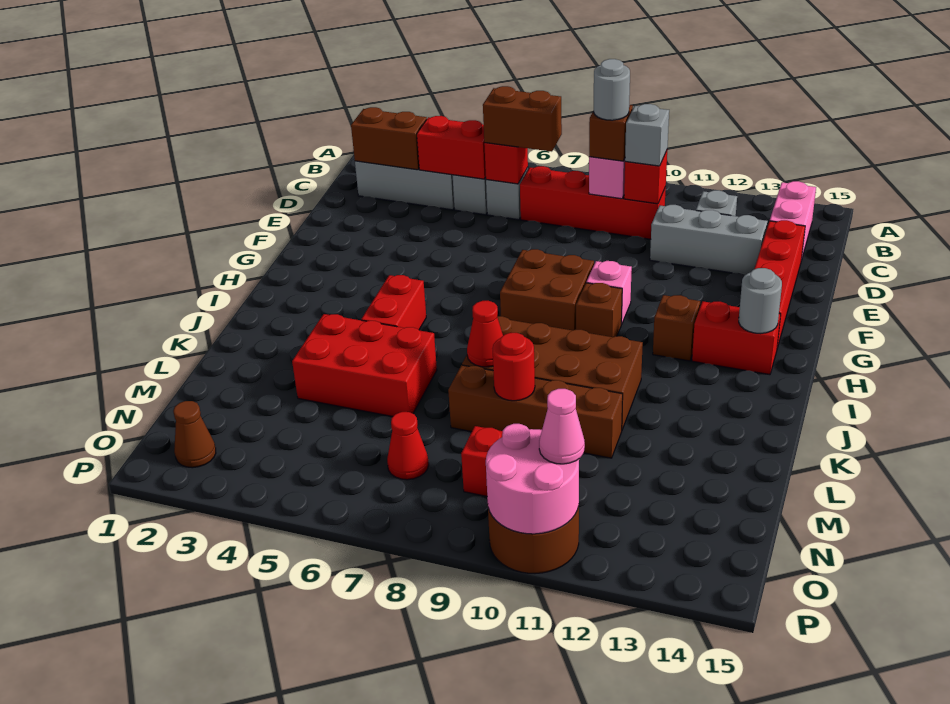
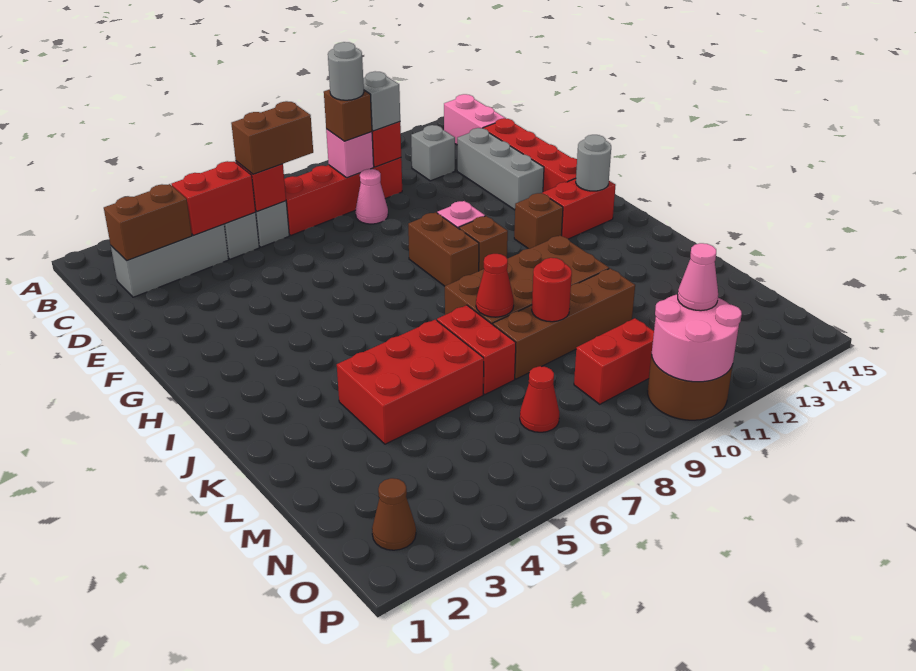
none -> pink 1x1 cone [356,169,388,224]
grey 1x3 brick [650,205,768,275] -> grey 1x3 brick turned to [457,128,544,210]
brown 2x2 brick [500,249,594,330] -> brown 1x2 brick [408,212,479,286]
red 1x2 brick [361,275,426,330] -> red 1x2 brick moved to [437,305,516,394]

